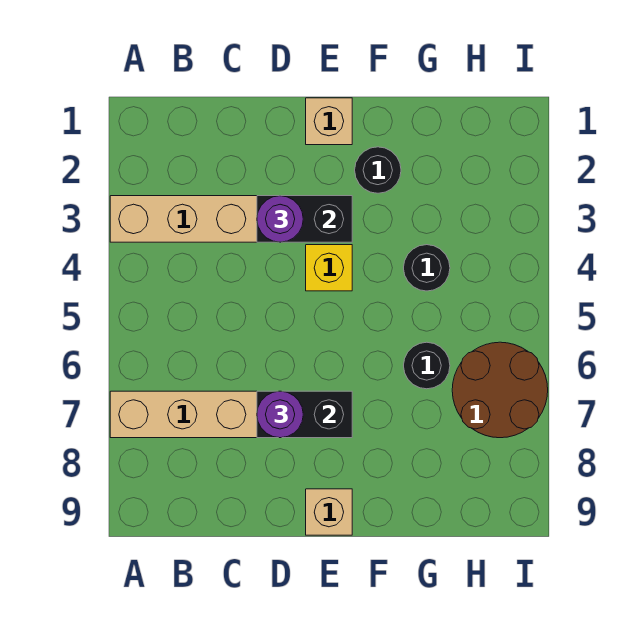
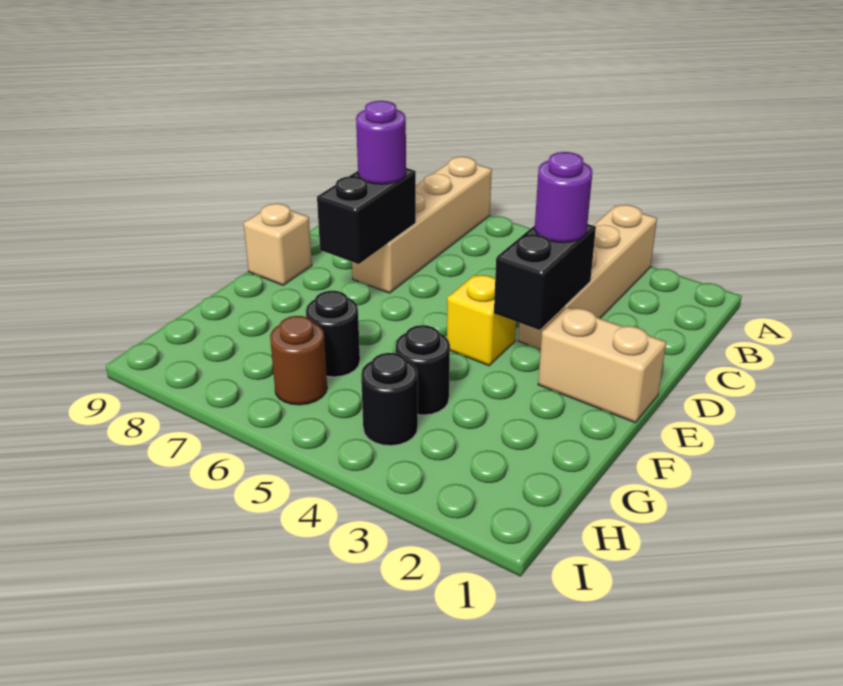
tan 1x1 brick [306,98,352,145] -> tan 1x2 brick [538,307,666,422]
black 1x1 round brick [355,147,401,193] -> black 1x1 round brick moved to [361,353,418,446]
brown 2x2 round brick [452,342,548,438] -> brown 1x1 round brick [270,316,327,405]

